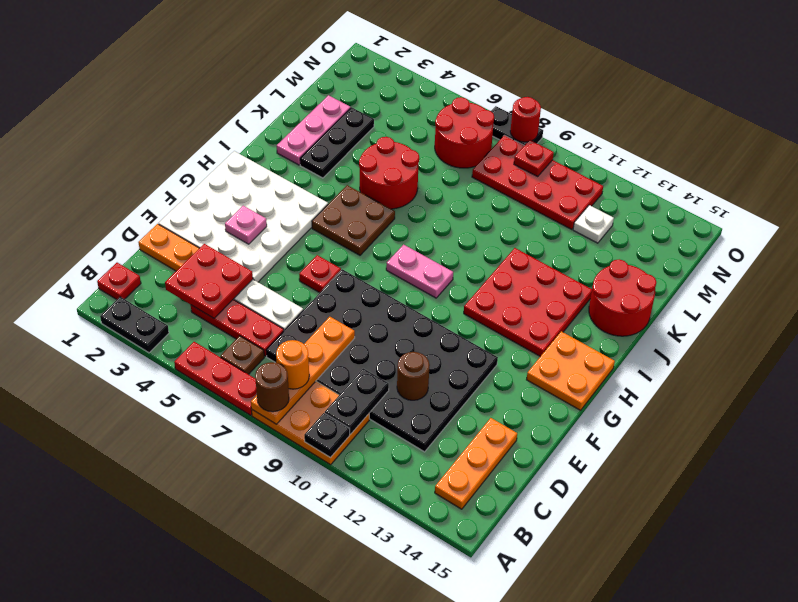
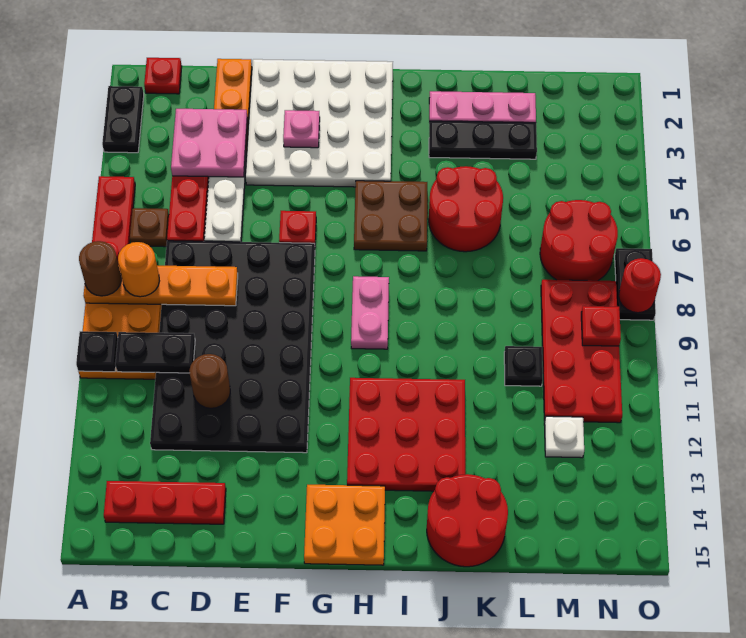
orange 1x3 plate [435,418,517,509] -> red 1x3 plate [104,481,226,524]
red 2x2 plate [165,244,253,318] -> pink 2x2 plate [171,109,248,177]
none -> black 1x1 plate [504,346,543,386]

